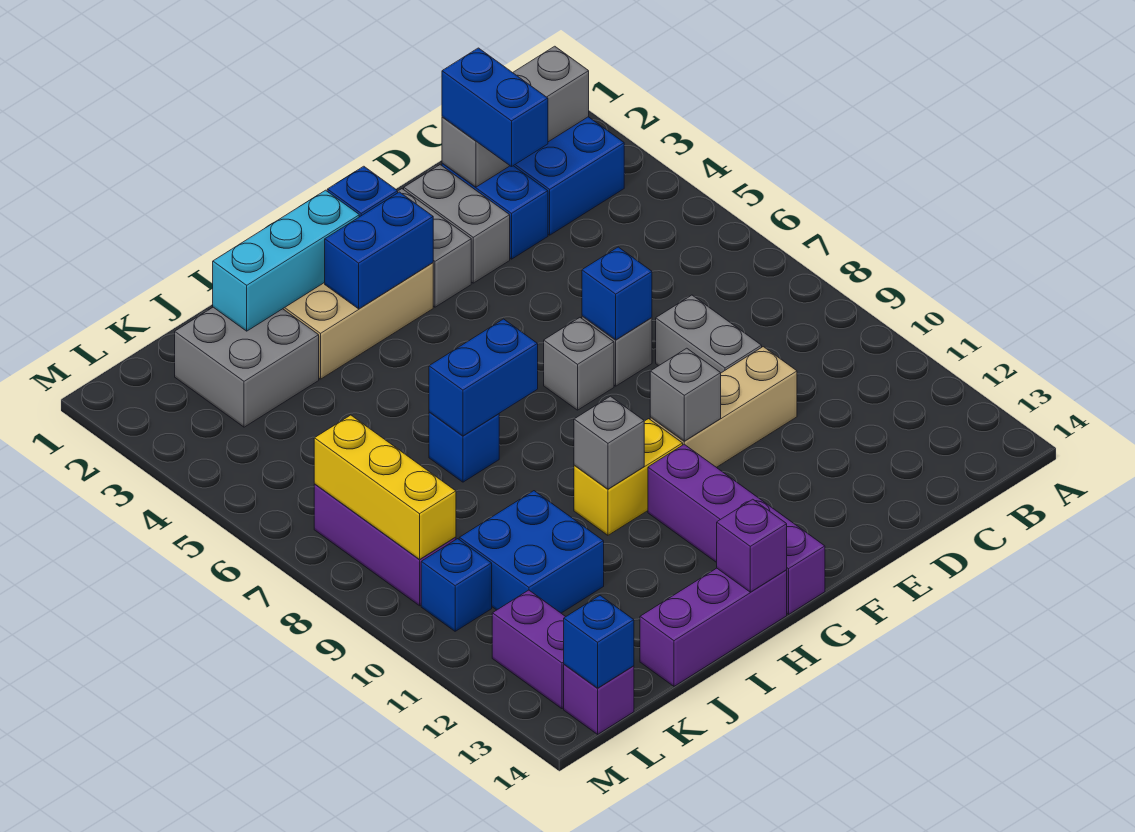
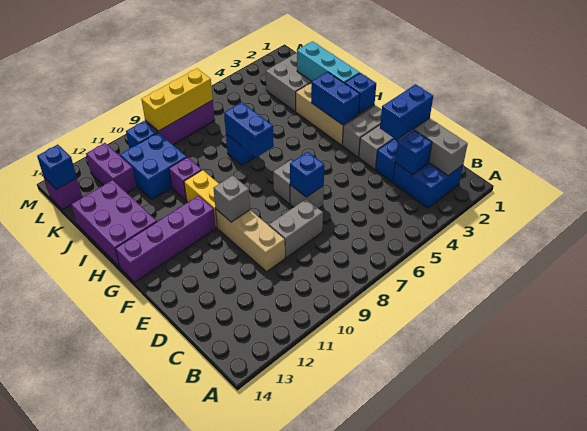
none -> blue 1x1 brick [395,130,432,175]
grey 1x1 brick [574,396,644,489] -> none
purple 1x3 brick [640,568,787,686] -> purple 2x3 brick [71,180,157,267]
purple 1x1 brick [717,499,787,592] -> purple 1x1 brick moved to [169,157,202,200]
purple 1x2 brick [492,590,566,709] -> purple 1x2 brick turned to [86,143,136,193]

